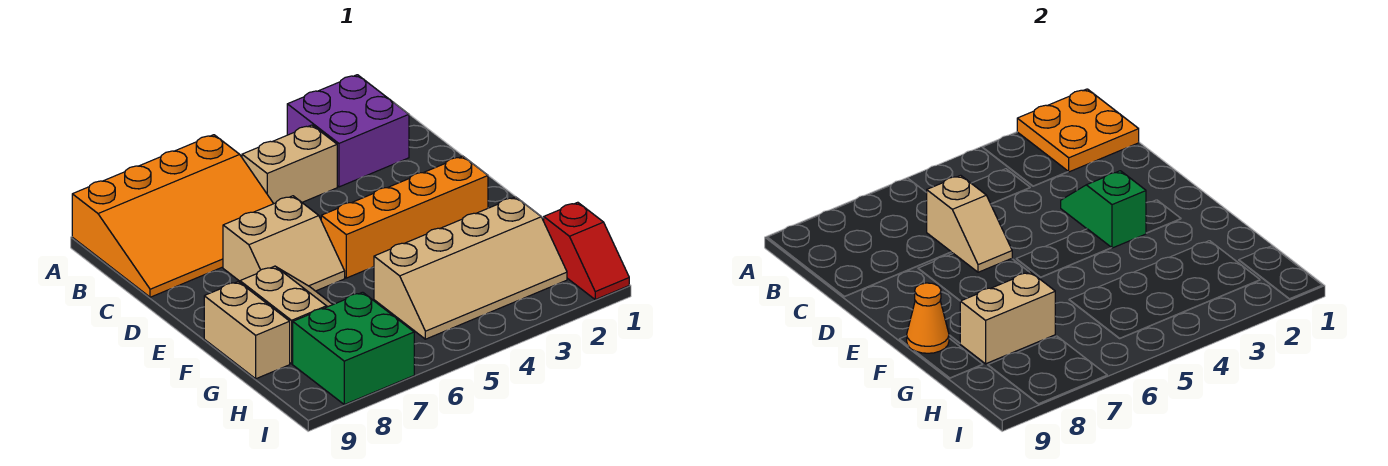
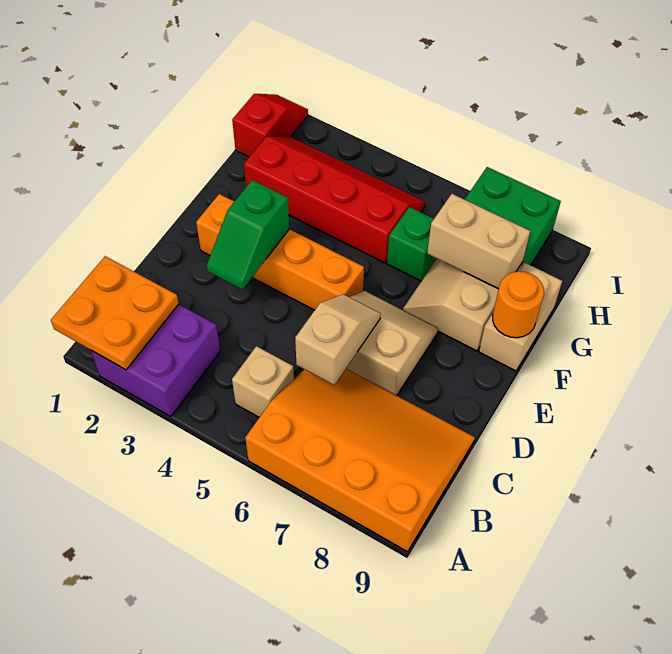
tan 1x2 brick [242,125,337,203] -> tan 1x1 brick [232,346,294,417]
orange 1x1 cone [907,283,949,353] -> orange 1x1 round brick [493,271,544,338]
tan 2x4 slope [374,197,567,339] -> red 2x4 slope [244,136,425,263]
none -> green 1x1 brick [387,207,437,281]

